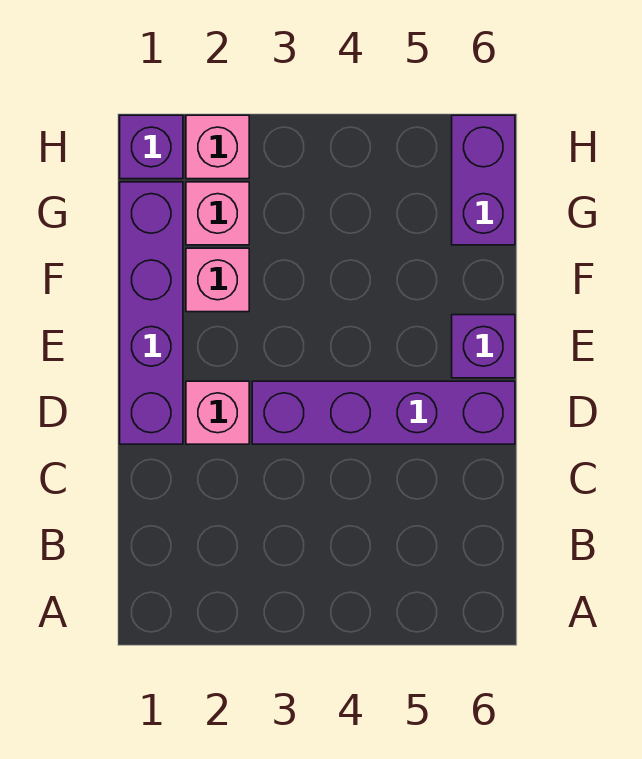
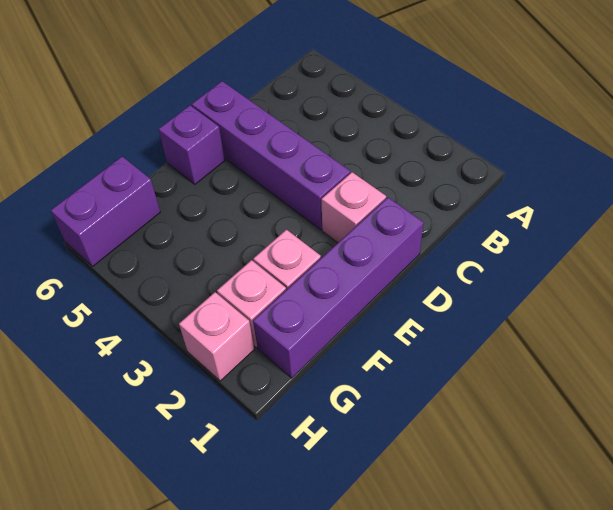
purple 1x1 brick [120,115,183,179] -> none

